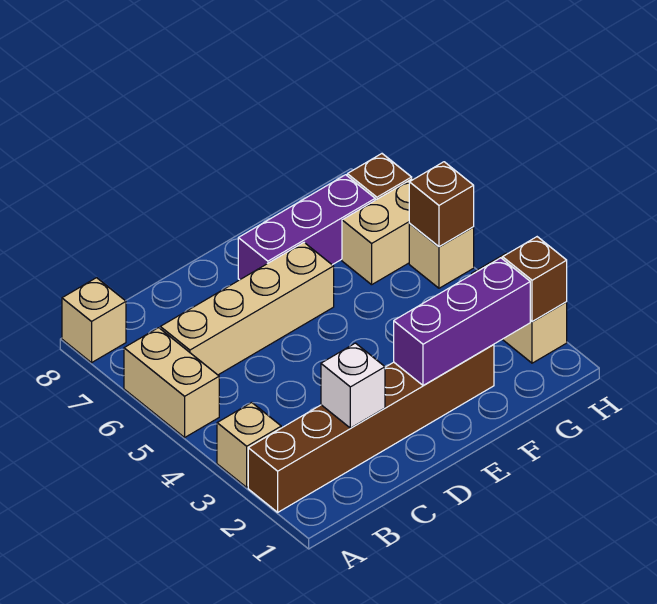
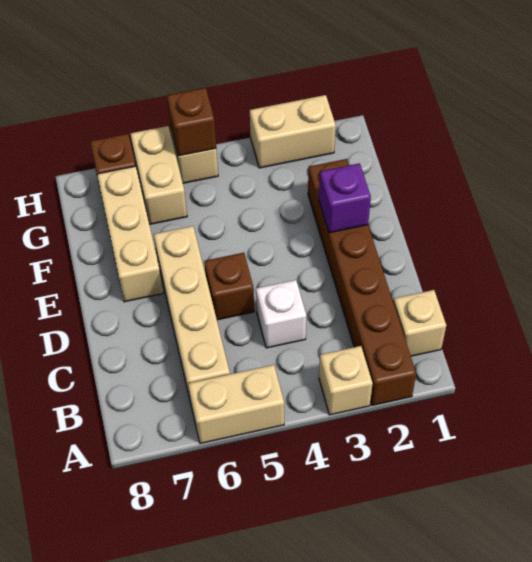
tan 1x1 brick [62,278,126,363] -> tan 1x1 brick moved to [393,290,446,356]
white 1x1 brick [321,343,385,428] -> white 1x1 brick moved to [256,280,306,348]
purple 1x3 brick [394,258,530,385] -> purple 1x1 brick [319,163,371,233]
purple 1x3 brick [238,175,375,280] -> tan 1x3 brick [97,166,163,302]
brown 1x1 brick [503,237,567,322] -> brown 1x1 brick moved to [204,253,254,320]

